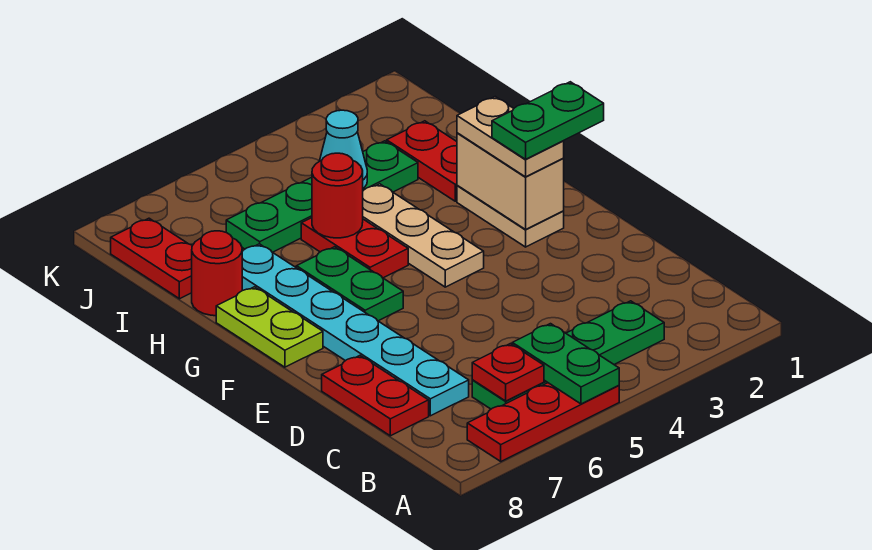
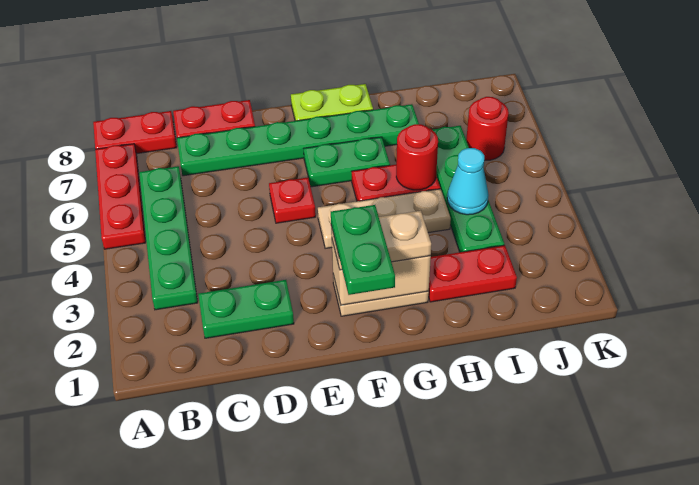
green 1x2 plate [512,324,619,404] -> green 1x2 plate moved to [198,280,294,338]
red 1x1 plate [472,344,544,401] -> red 1x1 plate moved to [269,178,316,223]
cyan 1x6 plate [242,244,469,416] -> green 1x6 plate [177,104,419,176]
red 1x1 round brick [192,231,242,316] -> red 1x1 round brick moved to [466,97,509,160]
red 1x2 plate [111,218,192,299] -> red 1x2 plate moved to [93,111,177,154]

